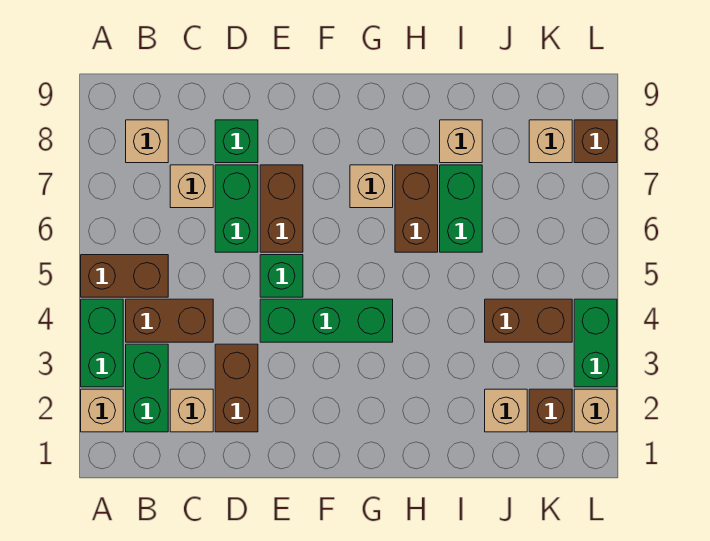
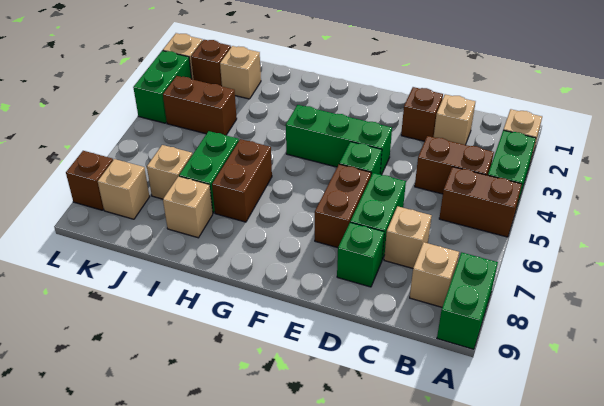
green 1x2 brick [126,344,168,432] -> green 1x2 brick moved to [437,252,498,349]
brown 1x2 brick [215,344,258,432] -> brown 1x1 brick [401,87,443,141]
tan 1x1 brick [350,165,393,208] -> tan 1x1 brick moved to [147,145,192,199]

